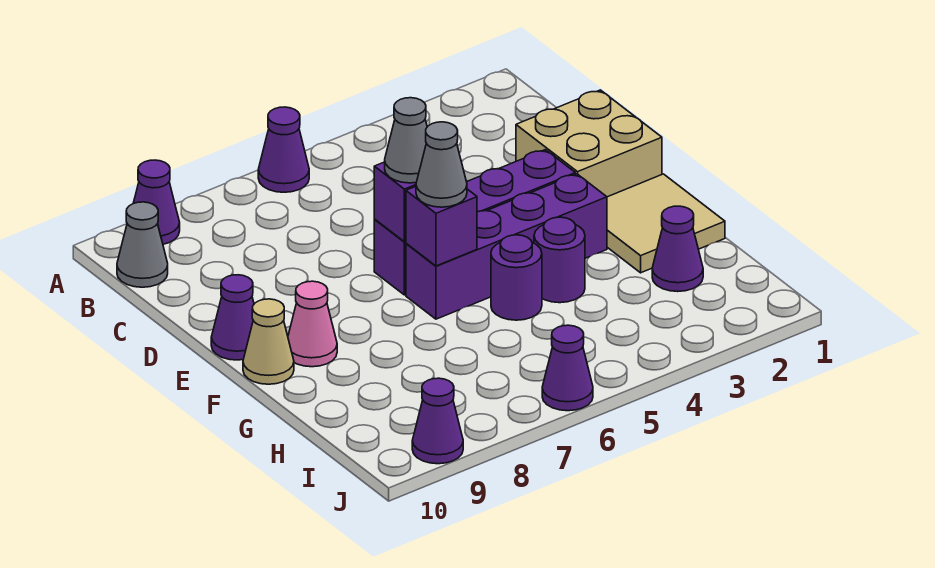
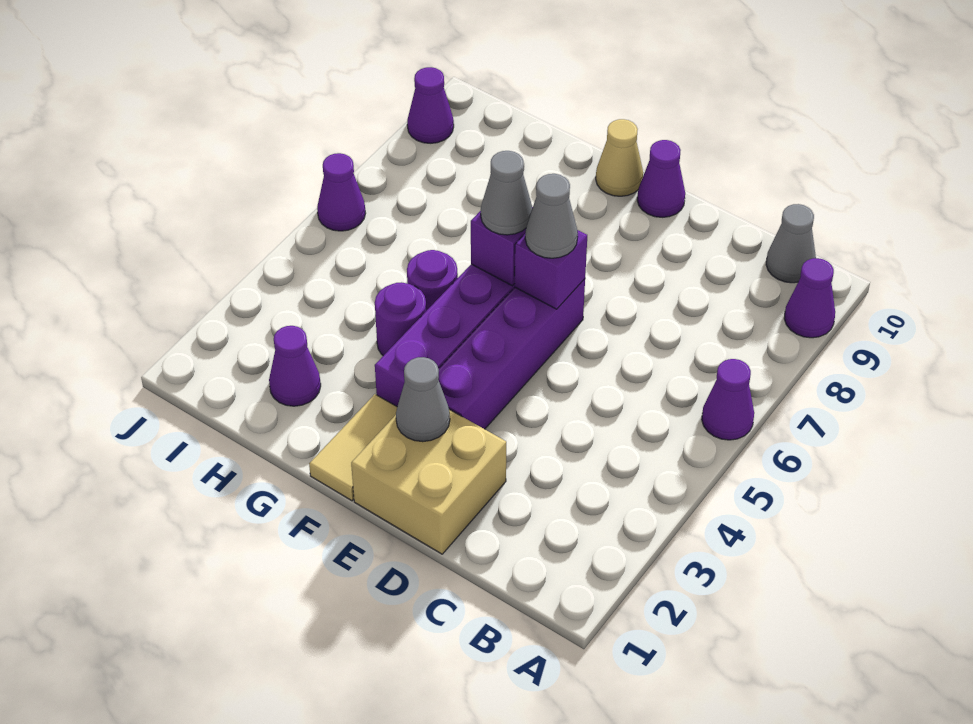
none -> grey 1x1 cone [396,357,450,442]
tan 2x2 tile [607,174,725,273] -> tan 1x2 tile [309,394,397,501]
pink 1x1 cone [288,281,337,367] -> none

